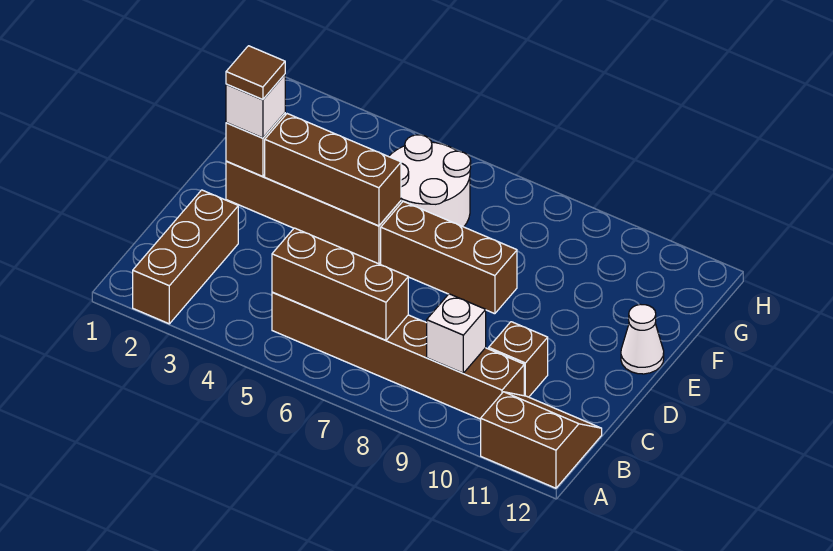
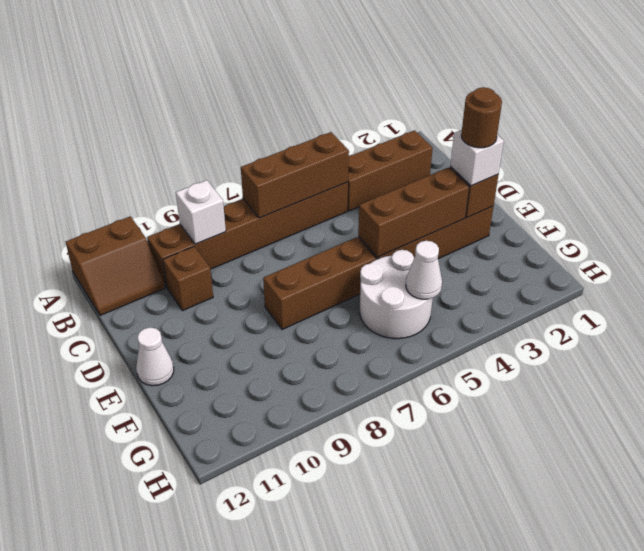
brown 1x3 brick [133,190,238,324] -> brown 1x3 brick turned to [347,130,433,211]
brown 1x1 tile [226,46,285,100] -> brown 1x1 round brick [461,87,502,148]
none -> white 1x1 cone [406,241,442,299]

